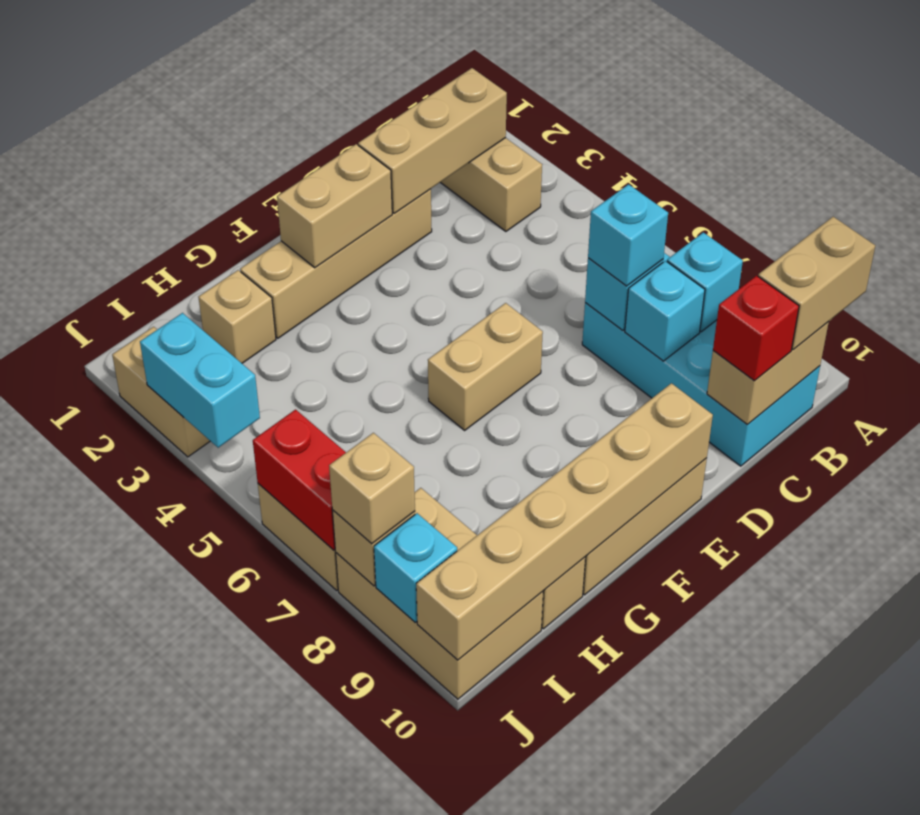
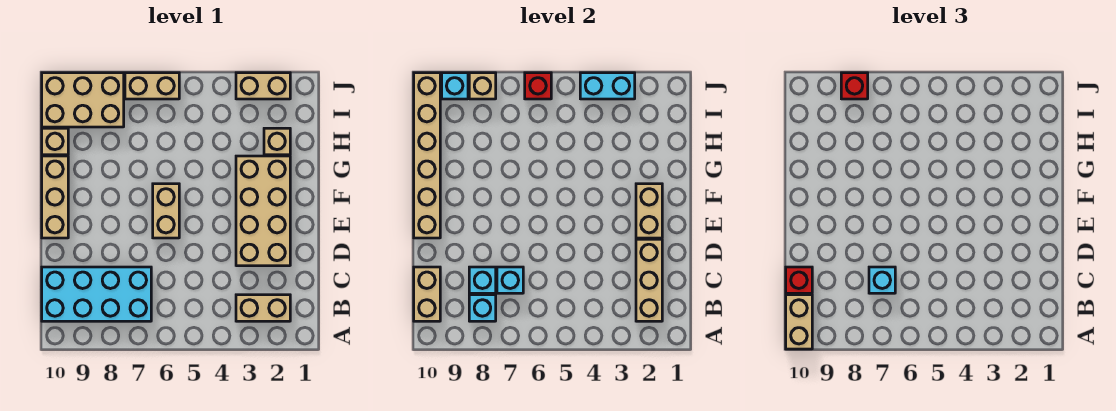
tan 1x4 brick [240,189,432,338] -> tan 2x4 brick [236,156,290,266]
red 1x2 brick [253,410,346,550] -> red 1x1 brick [525,73,551,99]
tan 1x1 brick [329,433,415,544] -> red 1x1 brick [841,73,868,99]

